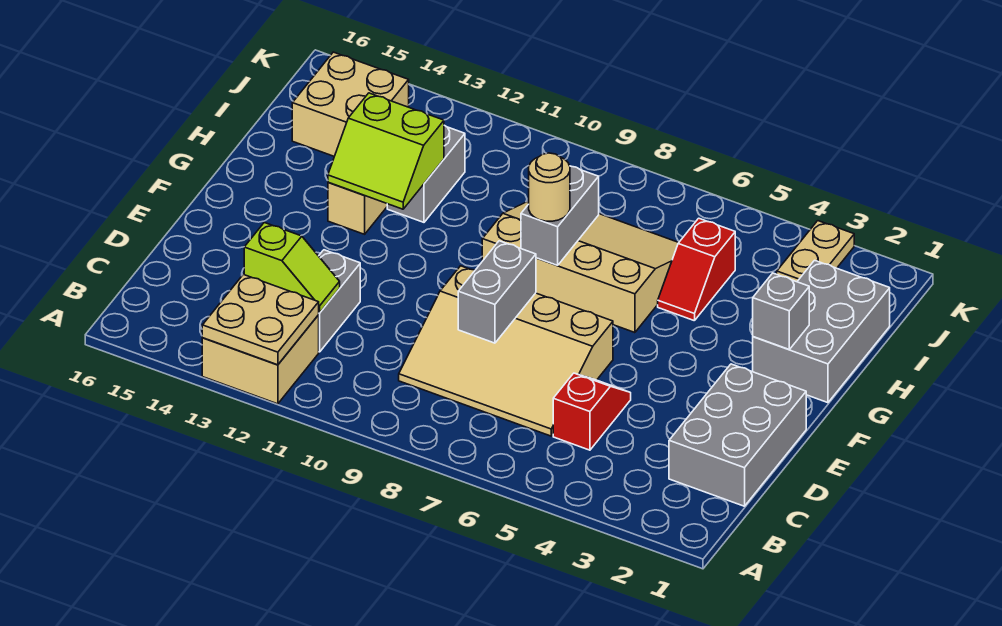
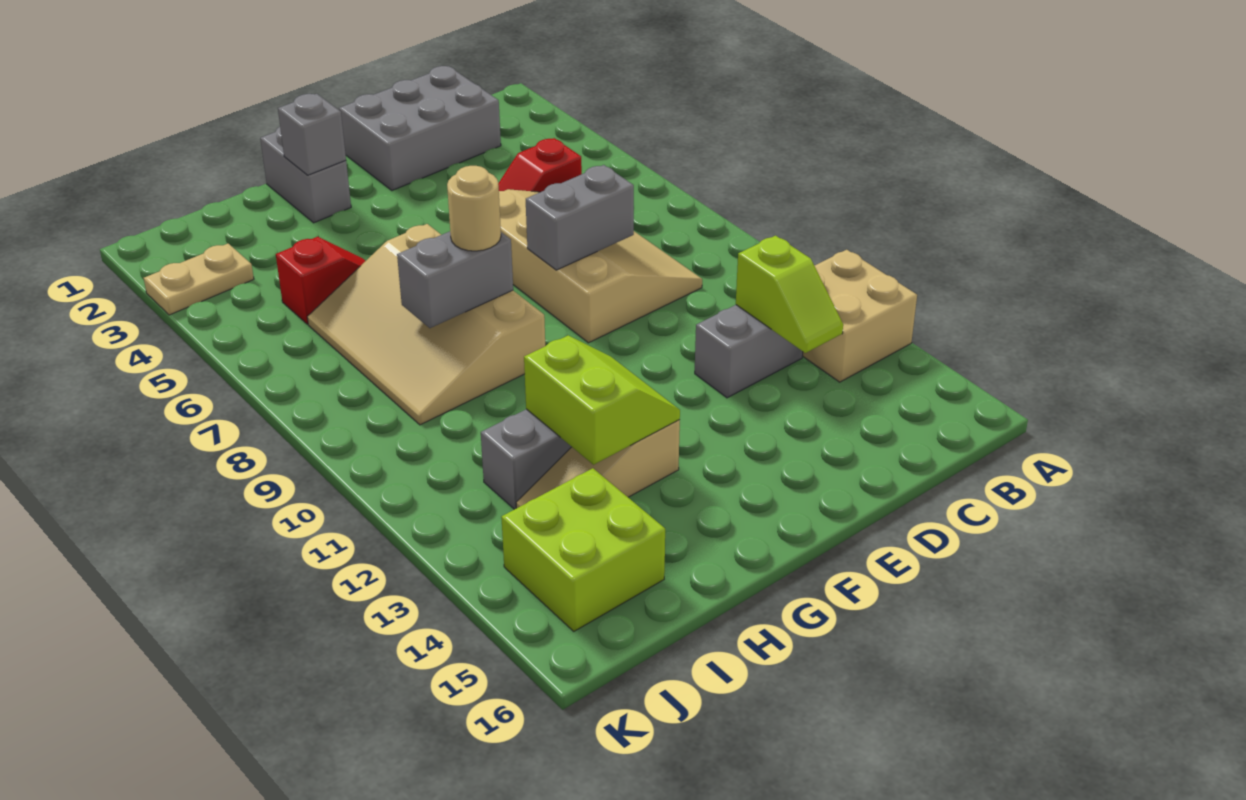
tan 2x2 plate [202,274,319,365] -> none
lime 1x2 slope [244,223,340,313] -> lime 1x2 slope turned to [736,236,843,353]
grey 2x3 brick [753,260,890,403] -> grey 1x2 brick [260,127,351,223]
tan 2x2 brick [292,52,409,156] -> lime 2x2 brick [501,468,665,631]

